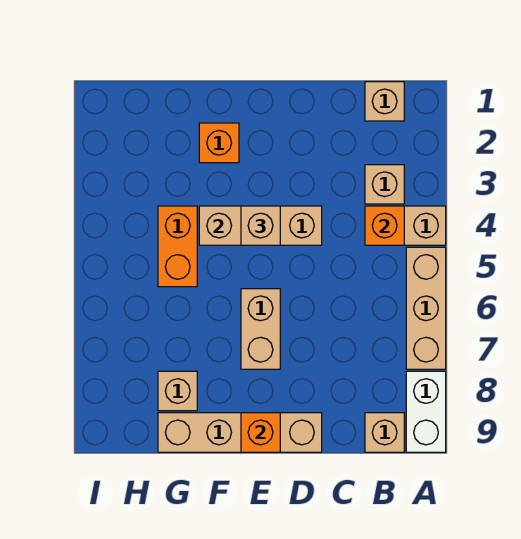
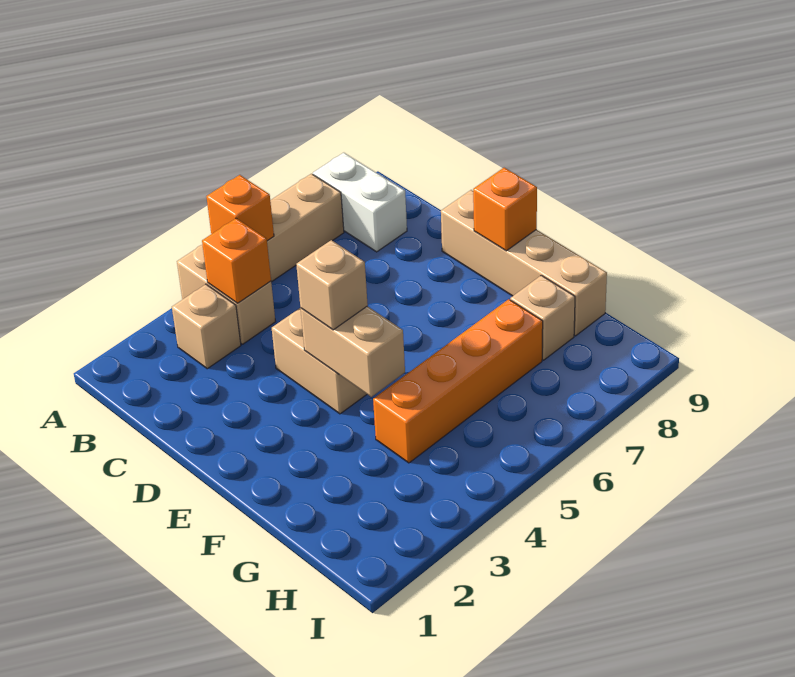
white 1x2 brick [406,371,446,452] -> white 1x2 brick turned to [313,153,407,252]
tan 1x1 brick [365,82,404,121] -> none
tan 1x1 brick [365,413,404,452] -> none
tan 1x2 brick [241,289,280,369] -> none
orange 1x1 brick [199,123,239,163] -> orange 1x1 brick moved to [206,175,274,241]
orange 1x2 brick [158,206,197,287] -> orange 1x4 brick [373,299,543,463]

